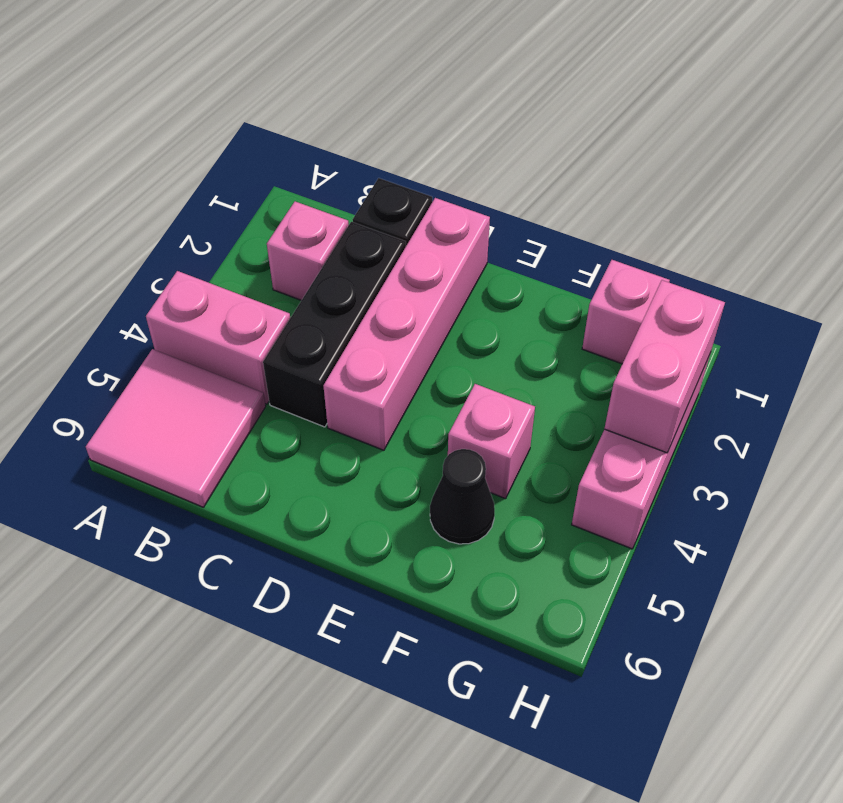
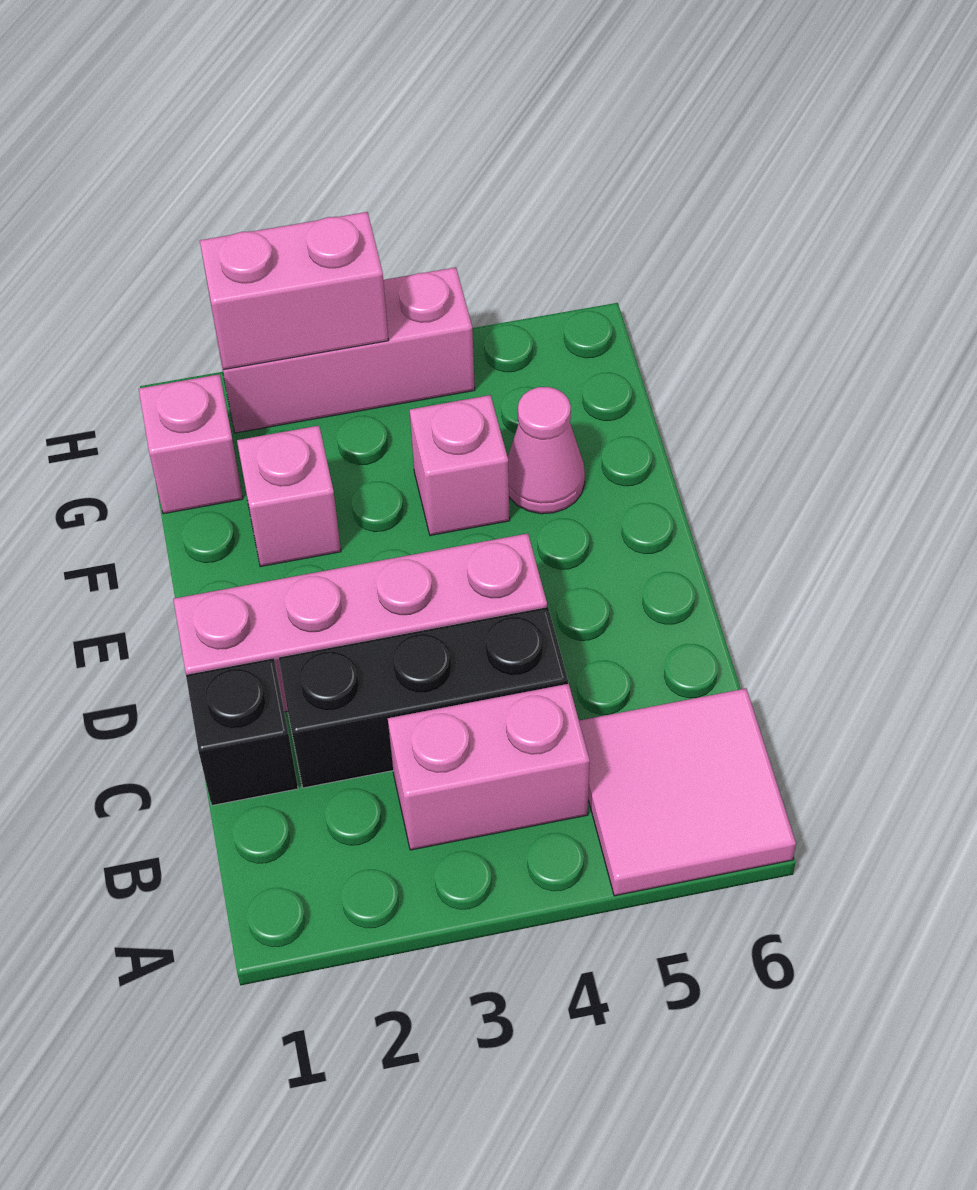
pink 1x2 brick [146,271,290,404] -> pink 1x2 brick turned to [388,684,590,850]
pink 1x1 brick [267,201,349,300] -> pink 1x1 brick moved to [237,426,341,567]
black 1x1 cone [430,449,495,544] -> pink 1x1 cone [508,387,585,514]

